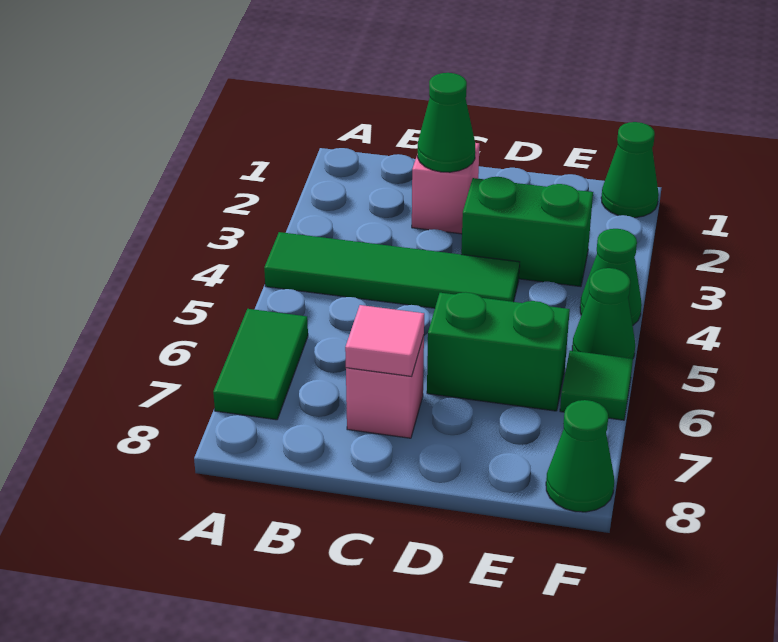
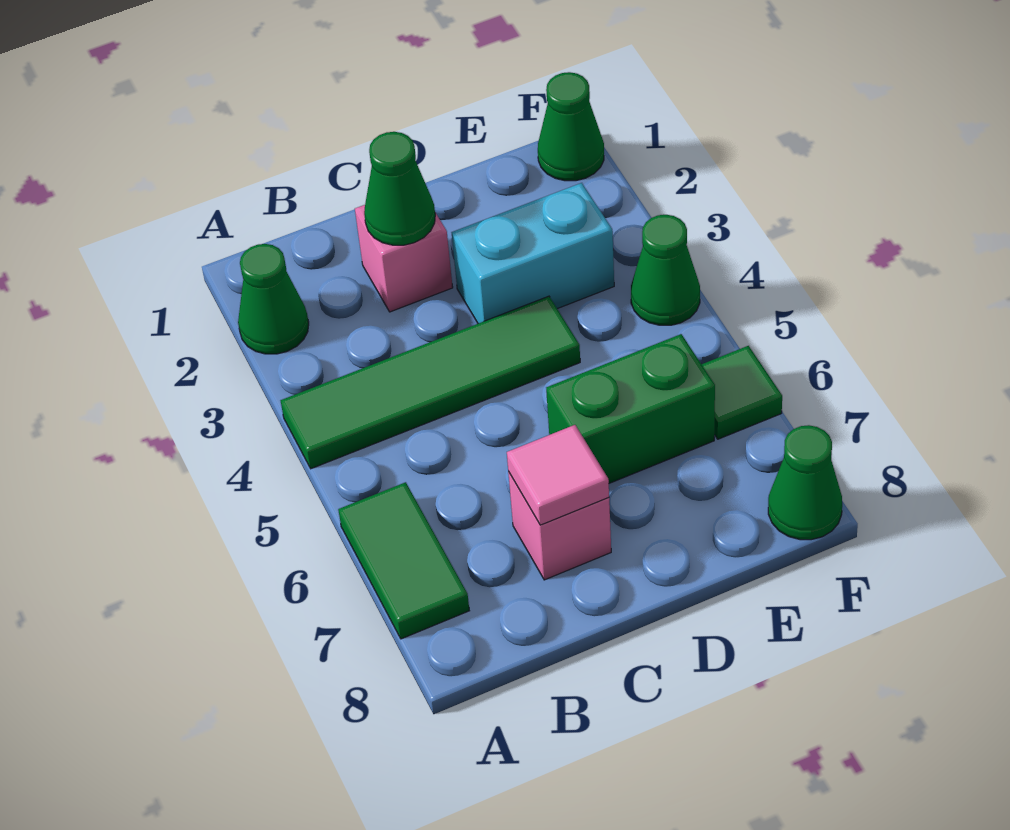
green 1x2 brick [461,177,593,287] -> cyan 1x2 brick [452,183,614,323]
green 1x1 cone [572,268,635,359] -> green 1x1 cone moved to [238,244,309,354]

